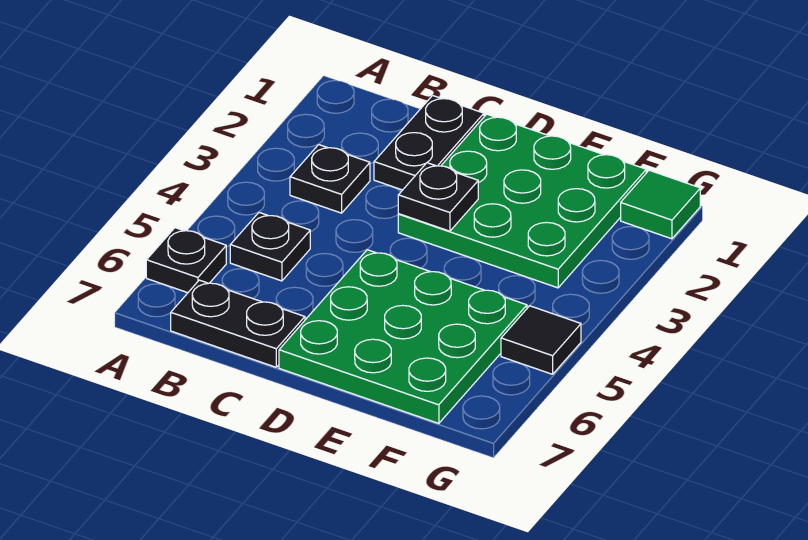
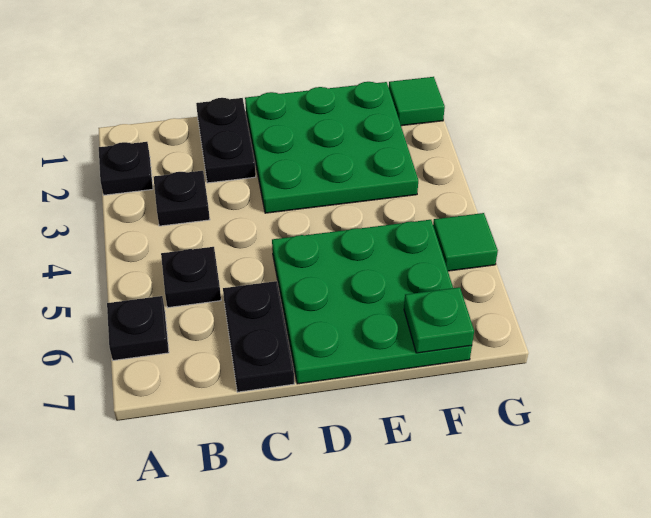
black 1x2 plate [171,280,305,367] -> black 1x2 plate turned to [223,281,294,392]
black 1x1 plate [398,163,478,231] -> black 1x1 plate moved to [99,142,153,195]
none -> green 1x1 plate [404,287,474,353]
black 1x1 tile [501,306,581,374] -> green 1x1 tile [433,213,498,271]

